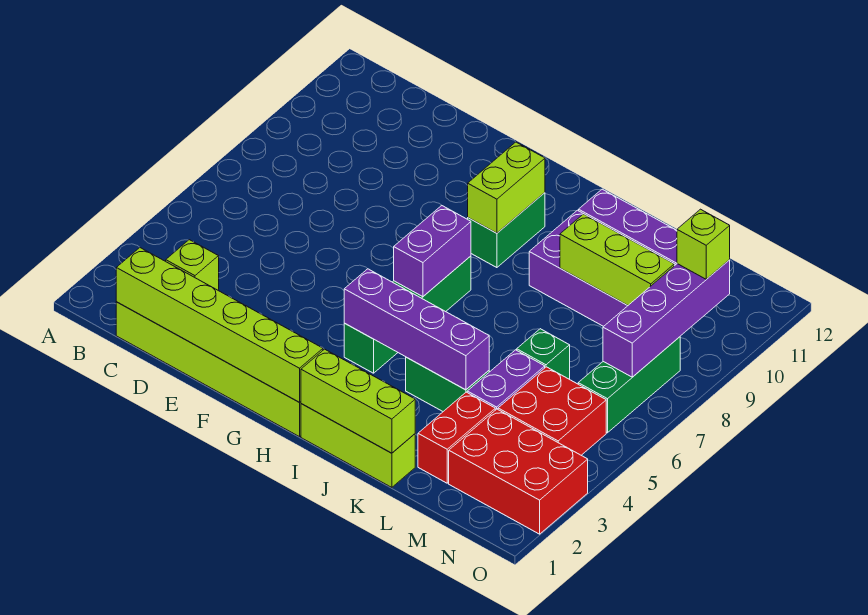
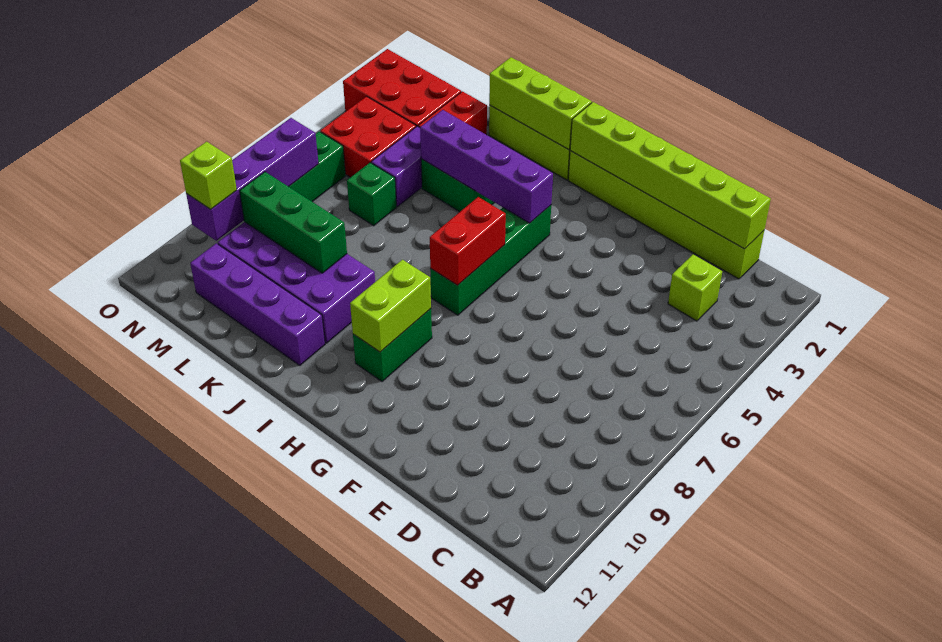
purple 1x2 brick [394,206,471,297] -> red 1x2 brick [430,197,506,285]
lime 1x3 brick [560,214,674,305] -> green 1x3 brick [240,172,347,273]

